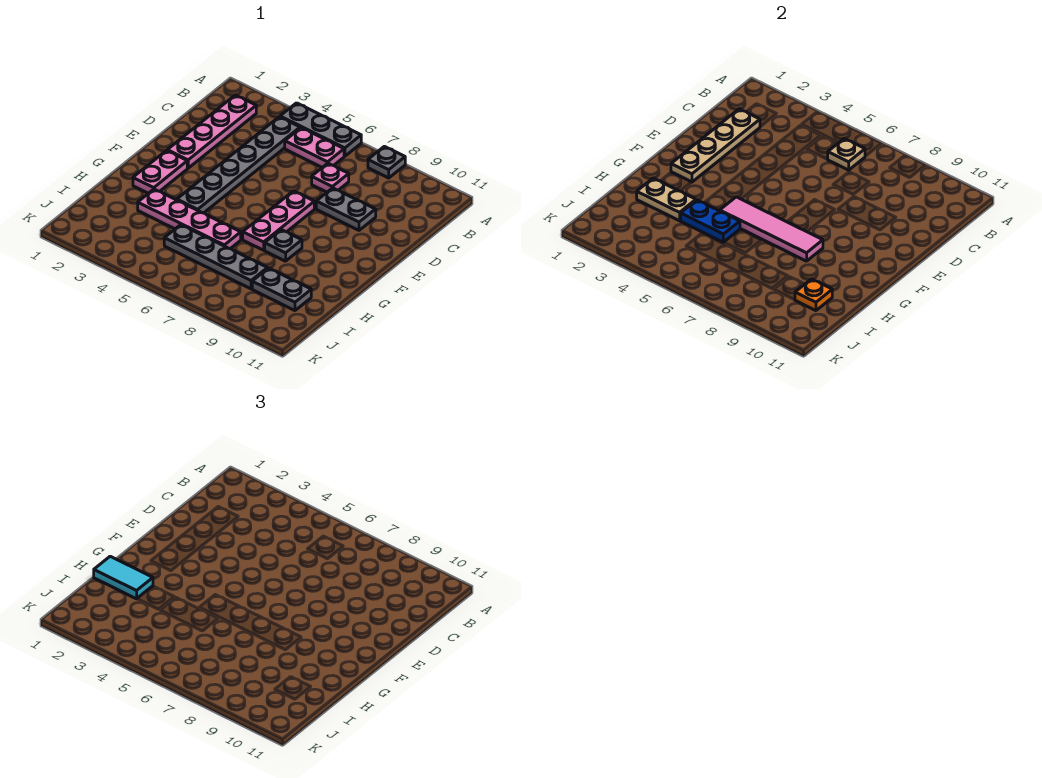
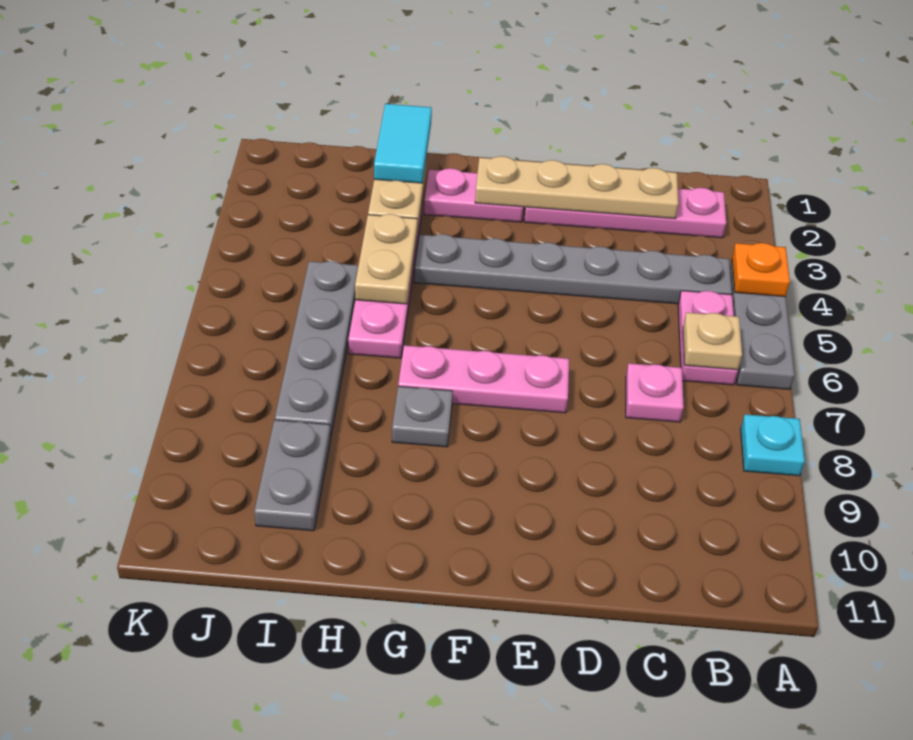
grey 1x1 plate [368,146,405,178] -> cyan 1x1 plate [741,414,805,476]
grey 1x2 plate [316,188,376,230] -> none
pink 1x4 tile [720,197,823,261] -> none
blue 1x2 plate [681,200,740,242] -> tan 1x2 plate [355,214,417,304]
orange 1x1 plate [795,279,832,311] -> orange 1x1 plate moved to [732,243,790,297]

